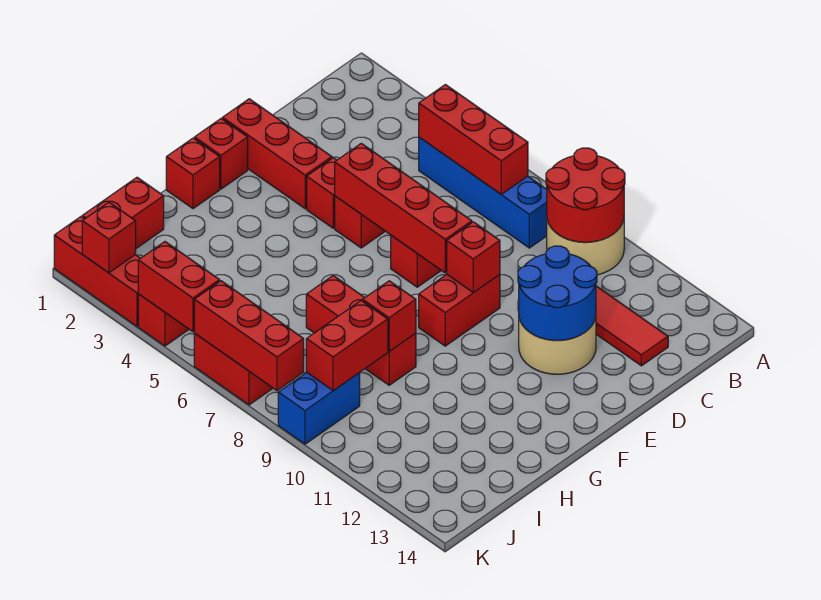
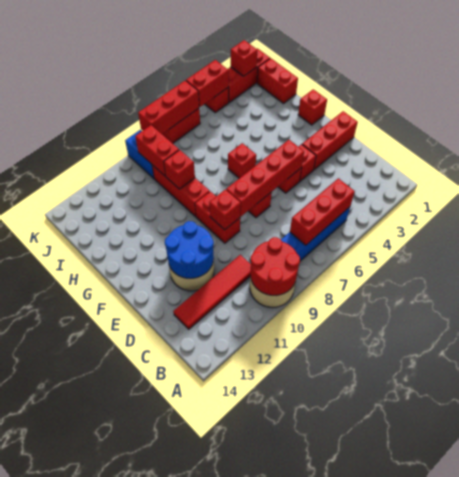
red 1x1 brick [194,119,248,189] -> red 1x1 brick moved to [228,143,256,178]
red 1x3 brick [306,276,416,385] -> red 1x3 brick turned to [152,165,210,216]

